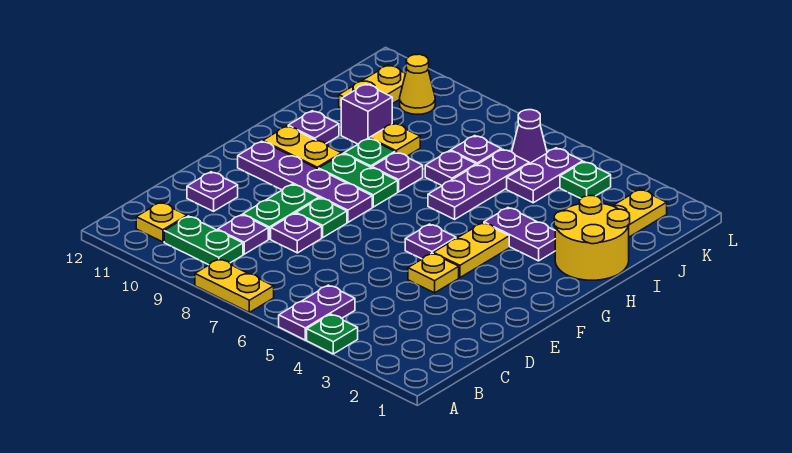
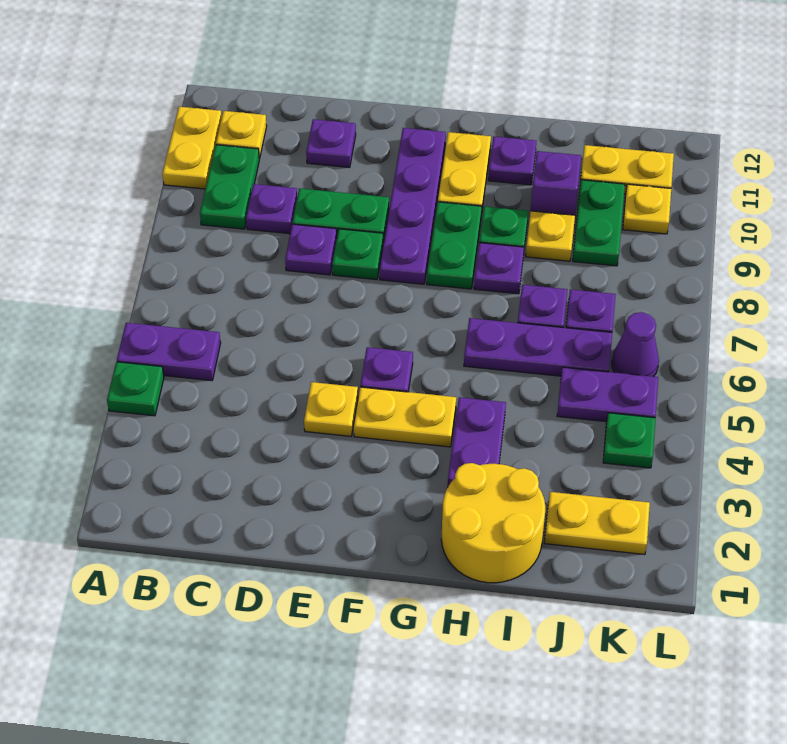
yellow 1x2 plate [195,259,274,312] -> yellow 1x2 plate moved to [162,107,222,189]
none -> green 1x2 plate [573,180,625,266]
yellow 1x1 cone [400,54,435,114] -> yellow 1x1 plate [623,184,671,234]

